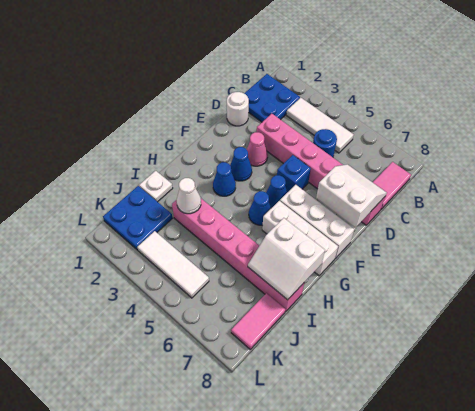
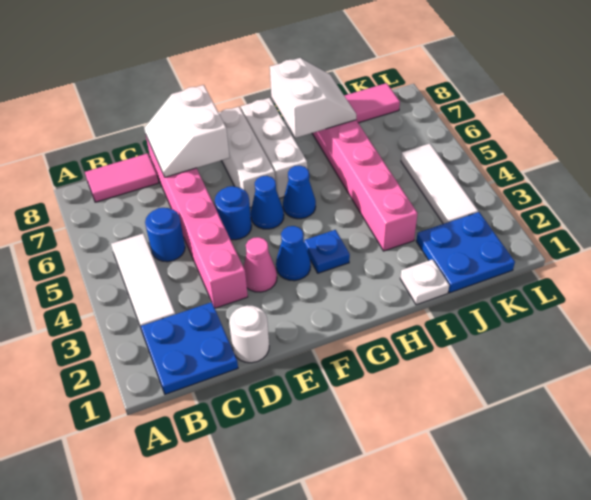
blue 1x1 brick [277,155,311,192] -> blue 1x1 round brick [215,186,252,240]
blue 1x1 cone [213,162,236,196] -> blue 1x1 plate [304,230,350,273]
white 1x1 cone [177,178,201,214] -> none

